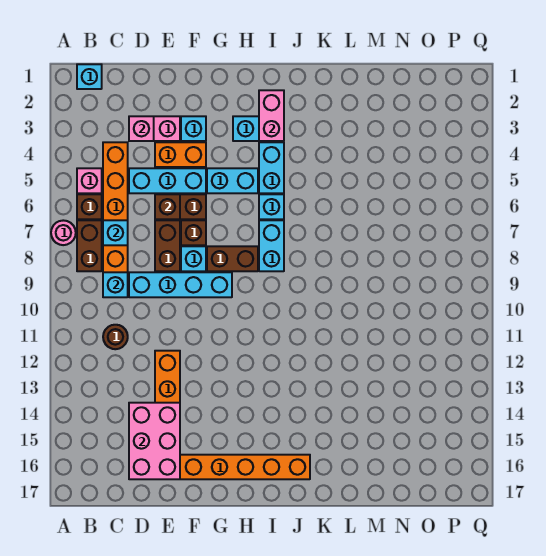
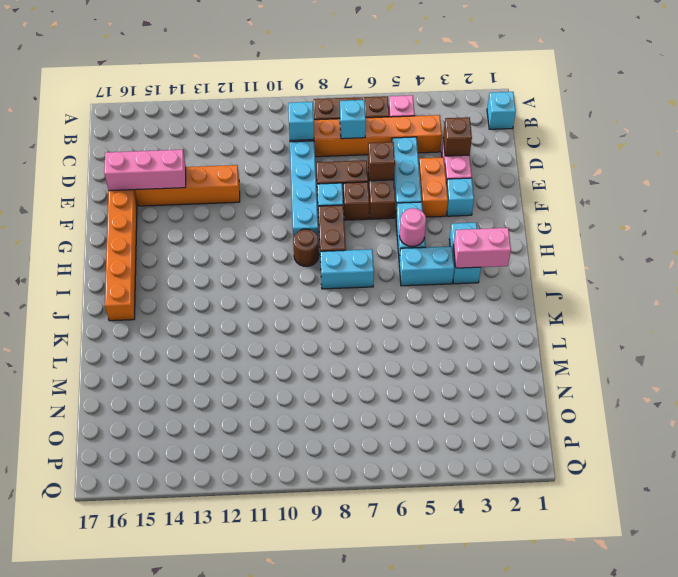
pink 1x1 round brick [51,220,76,245] -> pink 1x1 round brick moved to [399,208,426,247]
brown 1x1 round brick [103,325,128,349] -> brown 1x1 round brick moved to [293,229,319,266]
pink 1x1 brick [129,116,154,141] -> brown 1x1 brick [443,117,472,156]
pink 2x3 brick [129,403,180,479] -> pink 1x3 brick [104,150,186,191]
cyan 1x1 brick [259,194,284,219] -> none

